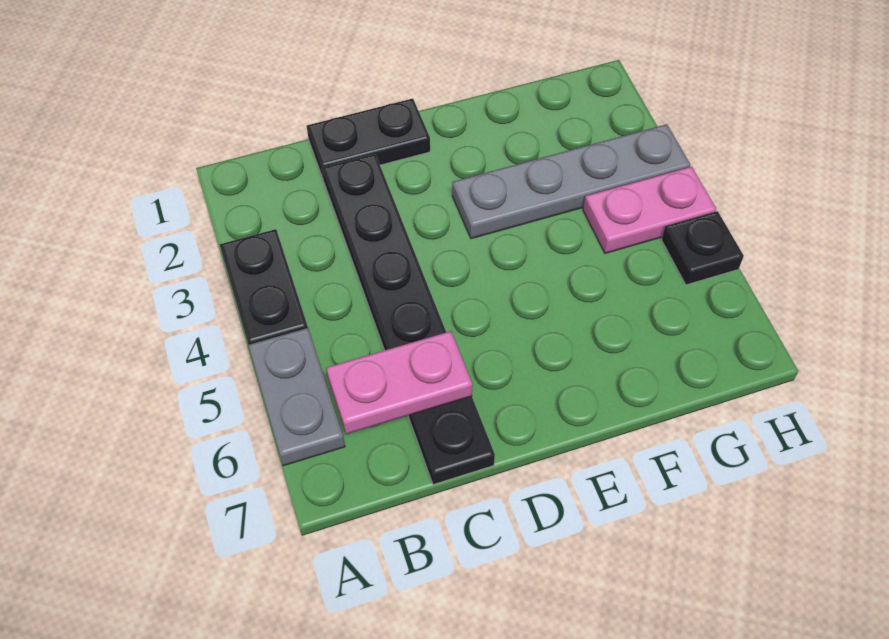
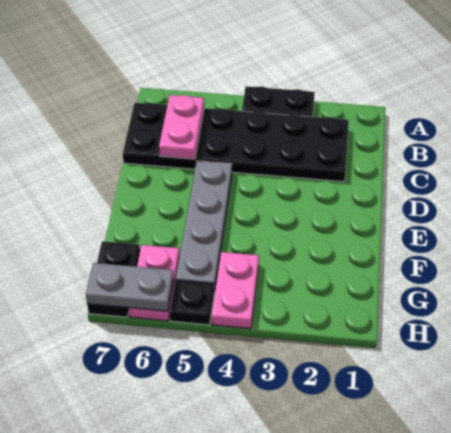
grey 1x2 plate [248,328,345,466] -> grey 1x2 plate moved to [86,263,173,311]
black 1x2 plate [307,99,430,178] -> black 1x2 plate moved to [87,241,140,317]
black 1x6 plate [322,154,495,485] -> black 2x6 plate [123,103,349,182]
grey 1x4 plate [452,124,690,239] -> grey 1x4 plate moved to [176,161,232,291]
none -> pink 1x2 plate [128,245,180,321]

